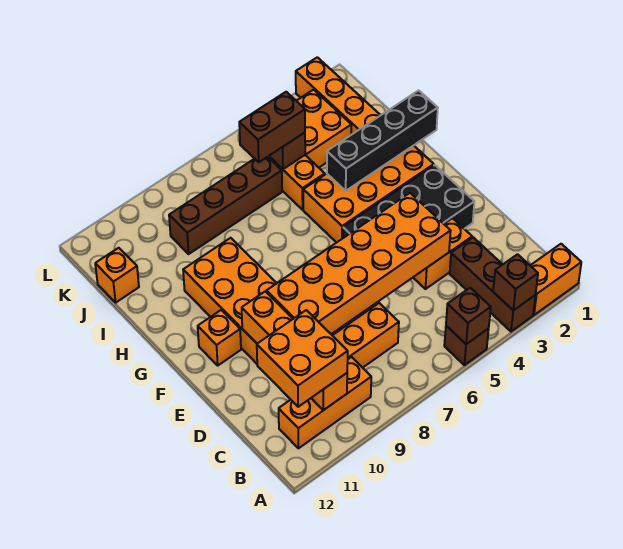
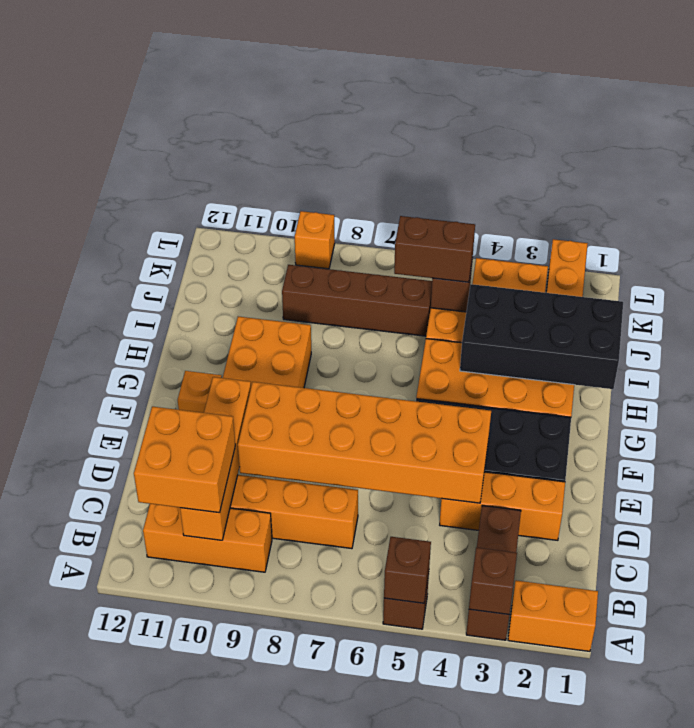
orange 1x2 brick [413,218,472,289] -> orange 1x3 brick [440,472,565,540]
black 1x4 brick [327,90,438,191] -> black 2x4 brick [460,284,623,389]
orange 1x1 brick [95,248,139,302] -> orange 1x1 brick moved to [295,211,335,269]

